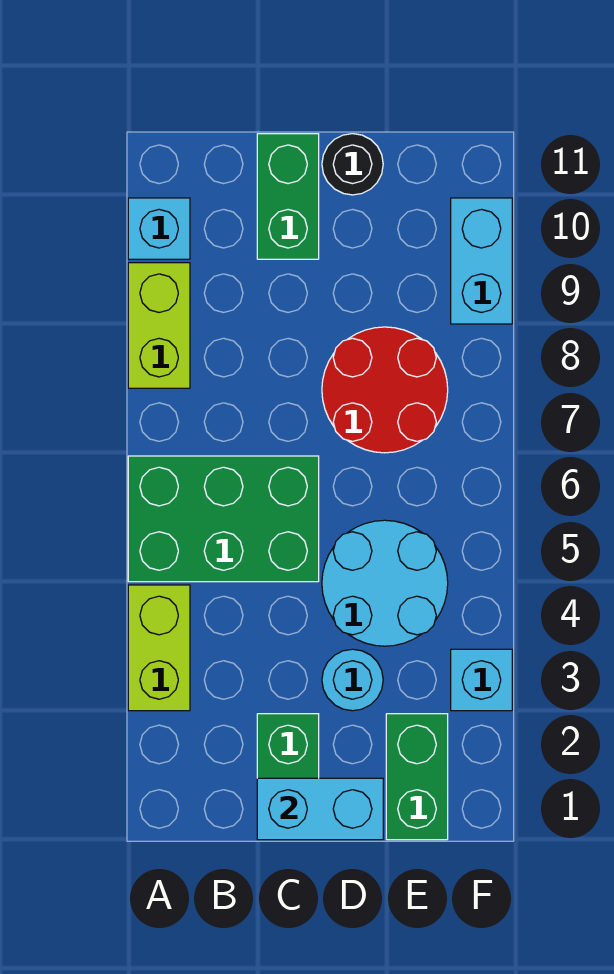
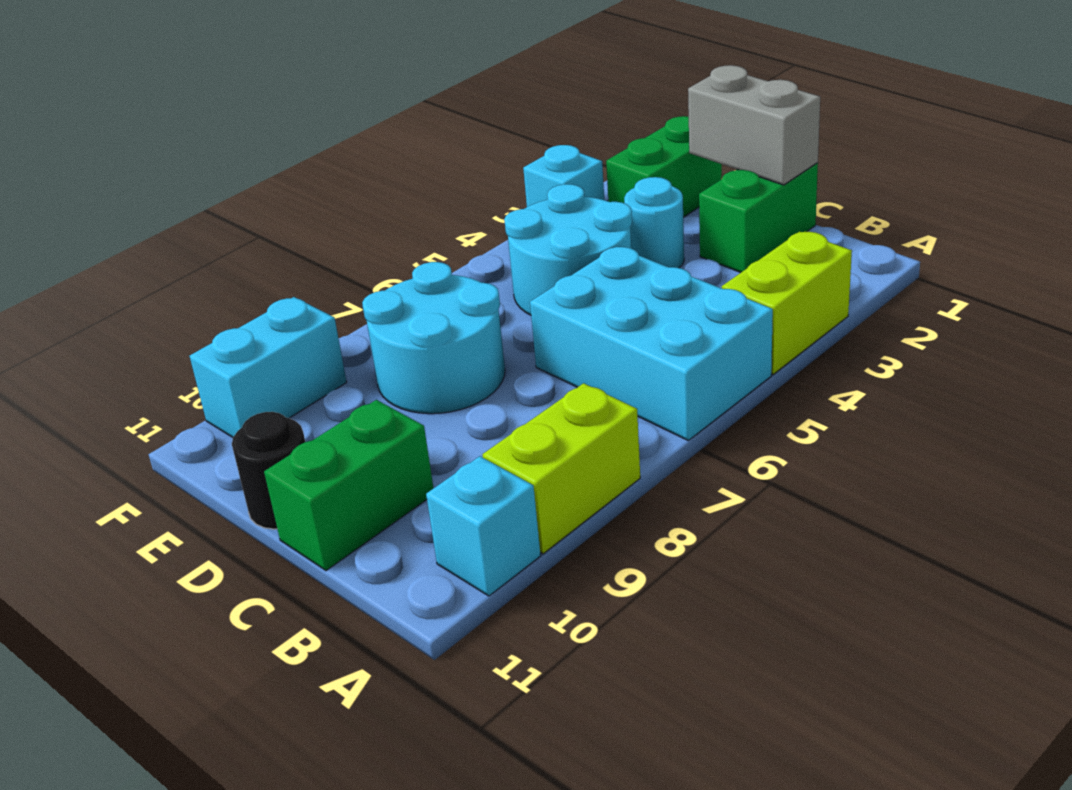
green 2x3 brick [128,456,319,582] -> cyan 2x3 brick [530,247,773,441]
cyan 1x2 brick [257,778,383,840] -> grey 1x2 brick [688,65,820,185]
red 2x2 round brick [322,327,448,453] -> cyan 2x2 round brick [362,262,505,414]

